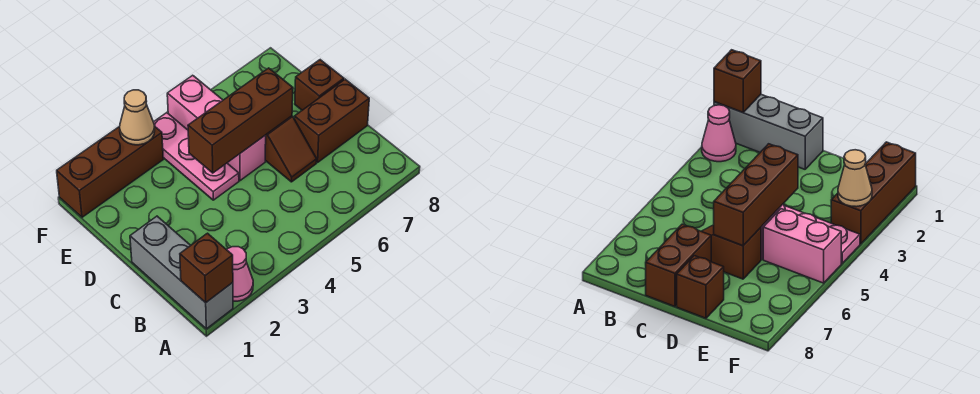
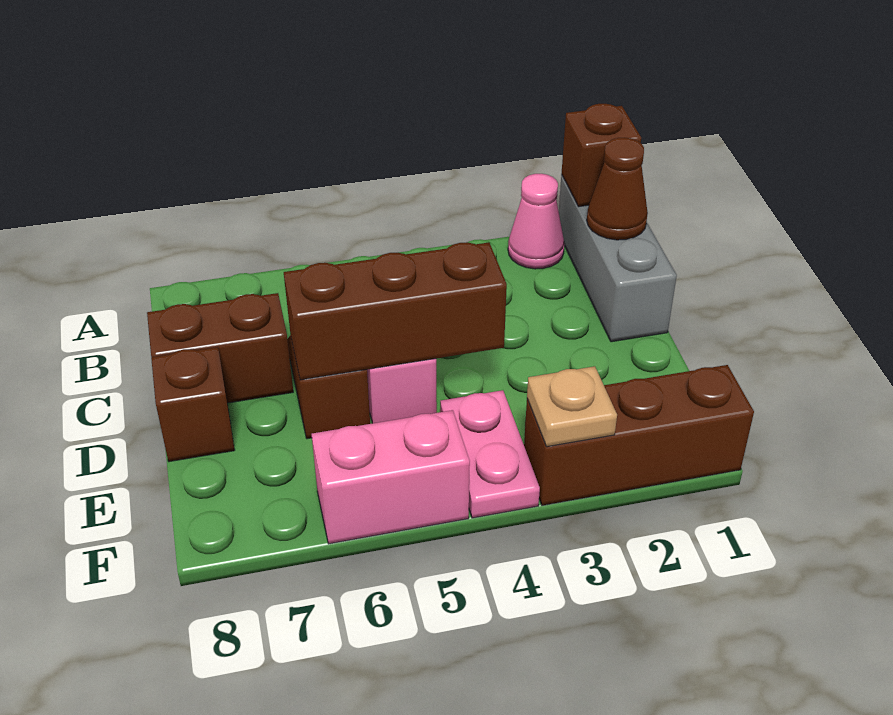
none -> brown 1x1 cone [587,138,648,240]
pink 1x3 plate [154,113,239,200] -> pink 1x2 plate [440,390,540,518]
pink 1x2 brick [167,75,223,130] -> pink 1x2 brick turned to [312,410,470,544]
tan 1x1 cone [120,90,155,145] -> tan 1x1 plate [527,366,617,447]

